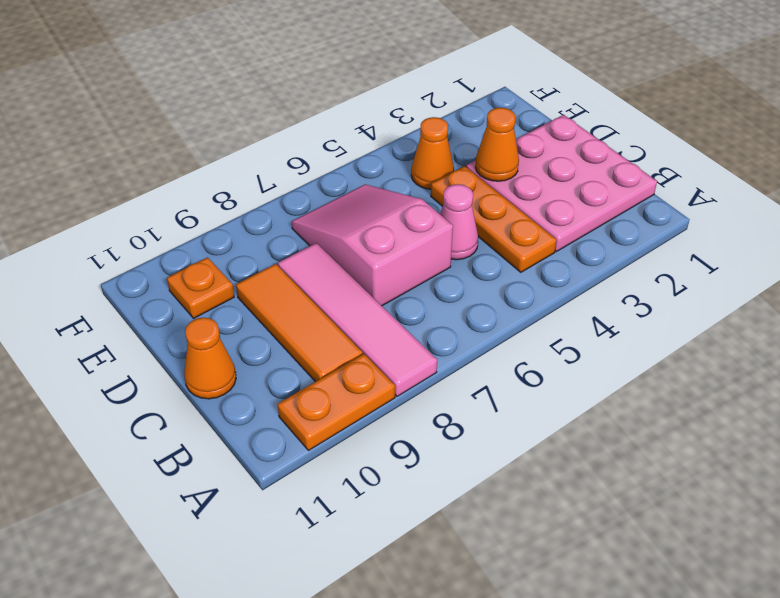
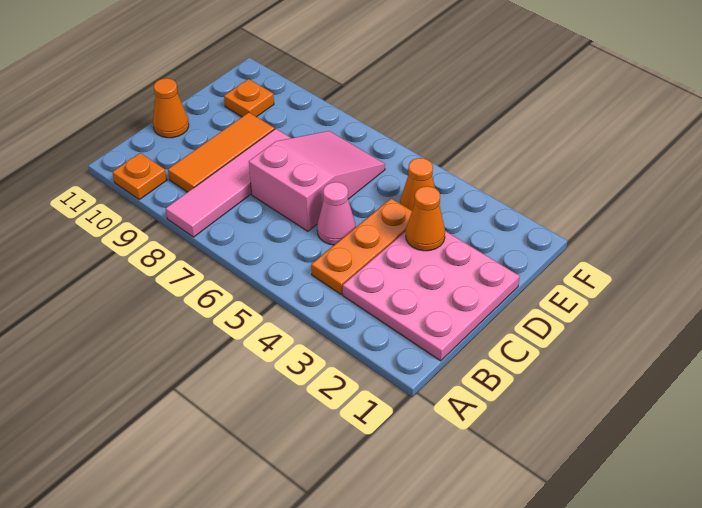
orange 1x2 plate [277,354,395,451] -> orange 1x1 plate [112,153,167,199]

